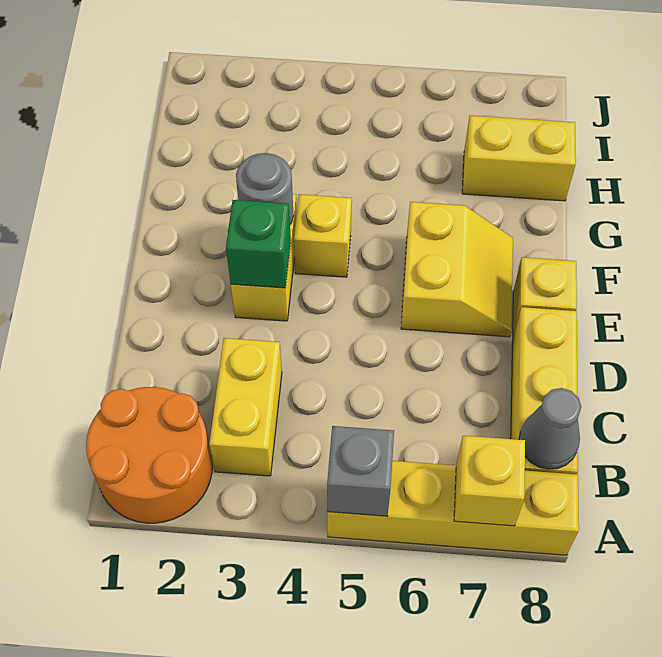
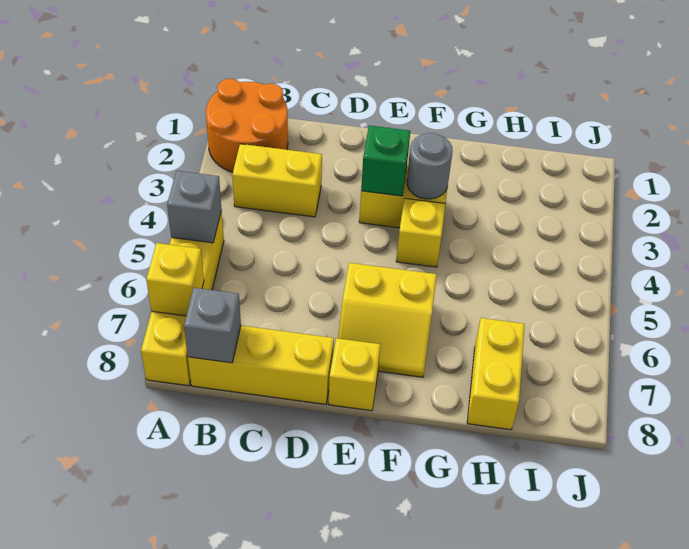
grey 1x1 cone [519,388,581,469] -> grey 1x1 brick [184,288,241,363]

